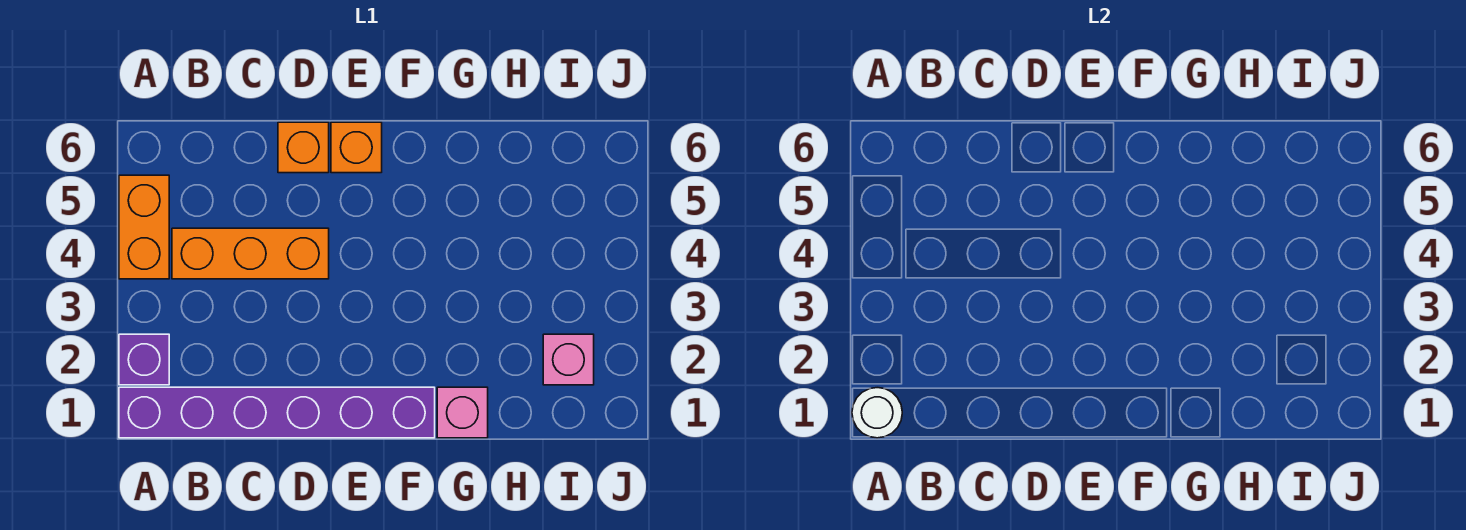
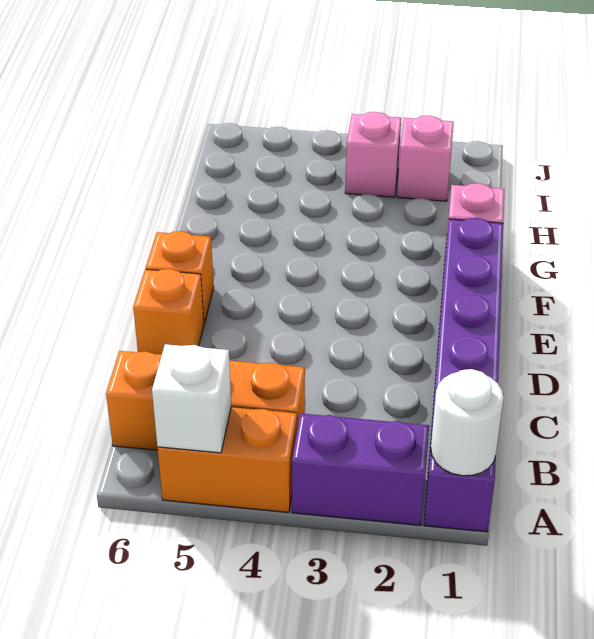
purple 1x1 brick [119,334,169,385] -> purple 1x2 brick [292,413,429,525]
none -> white 1x1 brick [152,344,231,453]
orange 1x3 brick [172,228,329,279] -> orange 1x3 brick turned to [106,351,305,450]
none -> pink 1x1 brick [345,112,401,197]

